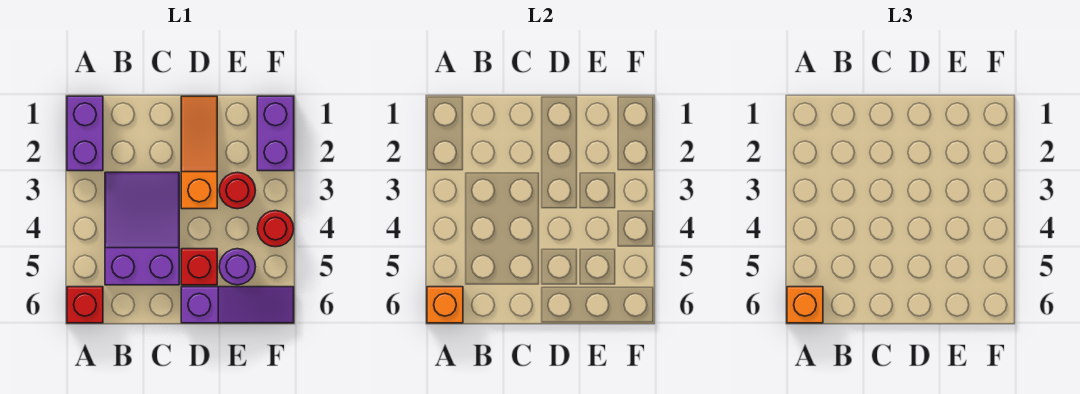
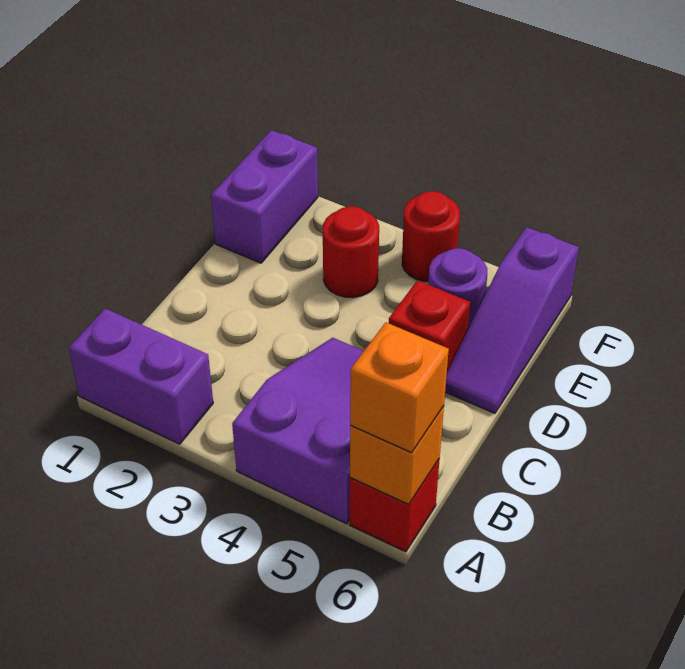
purple 2x3 slope [105,172,179,285] -> purple 2x3 slope turned to [232,338,364,524]
orange 1x3 slope [181,96,217,209] -> none
purple 1x3 slope [181,287,294,323] -> purple 1x3 slope turned to [445,227,579,413]
purple 1x2 brick [257,96,294,171] -> purple 1x2 brick turned to [211,130,318,263]

